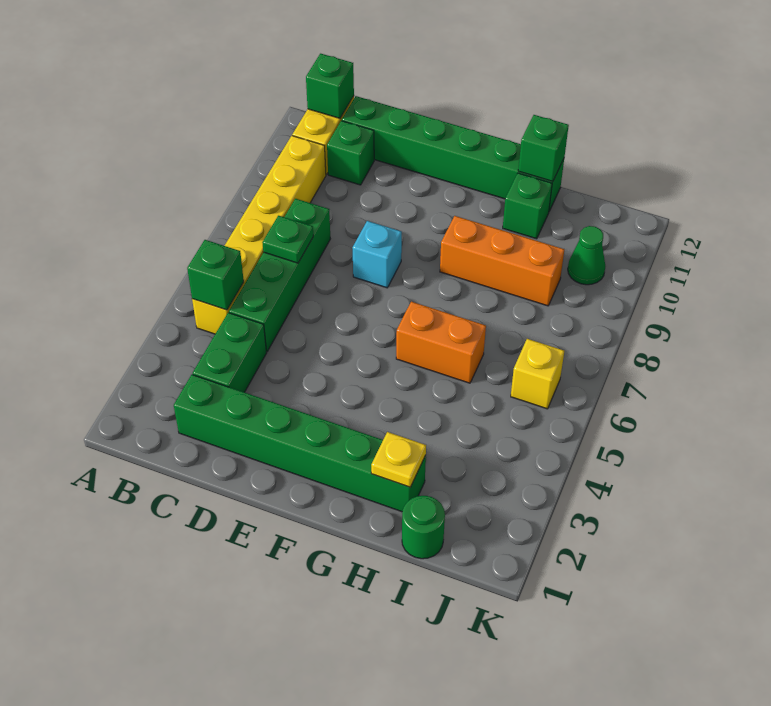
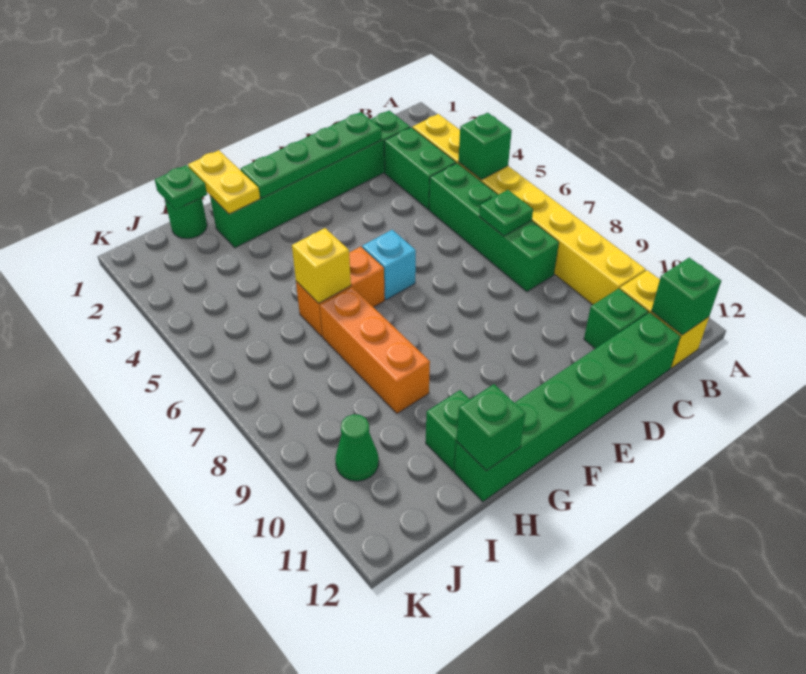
yellow 1x6 brick [192,136,326,334] -> yellow 1x8 brick [412,114,646,305]
none -> green 1x4 plate [241,112,382,198]
cyan 1x1 brick [352,221,402,288] -> cyan 1x1 brick moved to [362,230,416,300]
orange 1x3 brick [440,216,564,306] -> orange 1x3 brick turned to [320,287,430,413]
yellow 1x1 plate [371,432,426,487] -> yellow 1x2 plate [188,150,260,214]
none -> green 1x1 plate [155,165,207,210]
yellow 1x1 brick [511,339,564,409] -> yellow 1x1 brick moved to [292,228,351,303]

